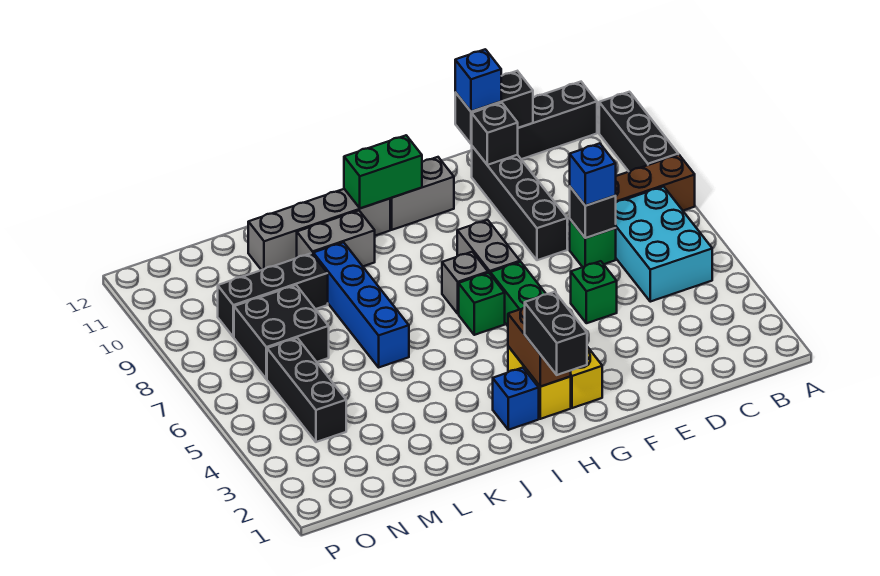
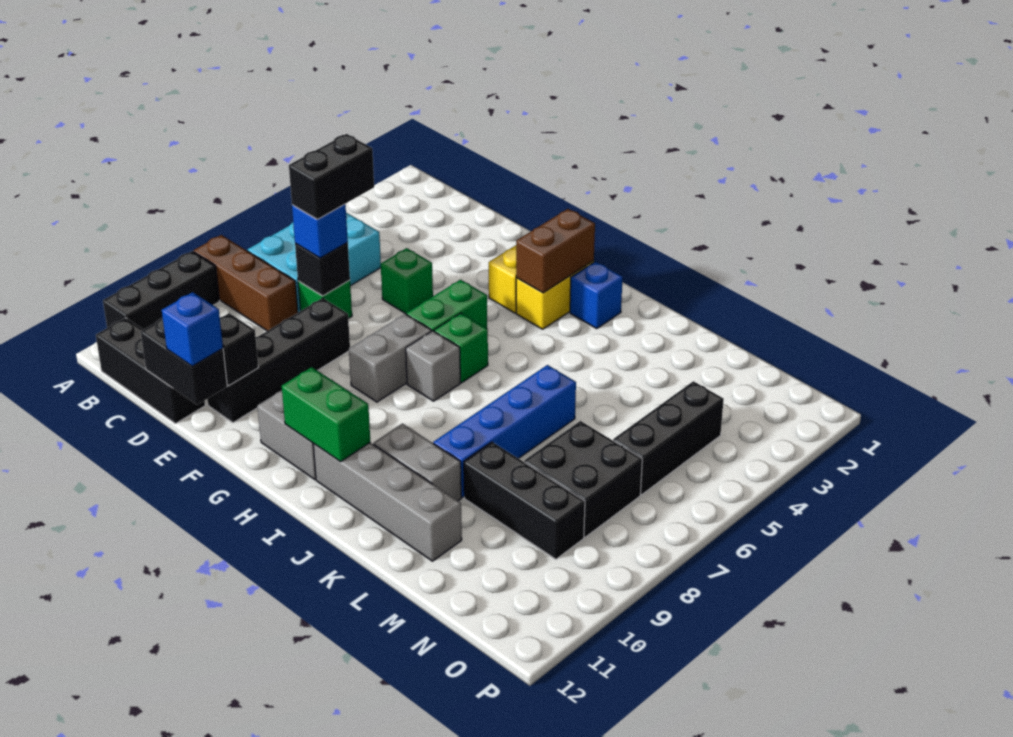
black 1x2 brick [525,292,587,375] -> black 1x2 brick moved to [289,134,374,219]

